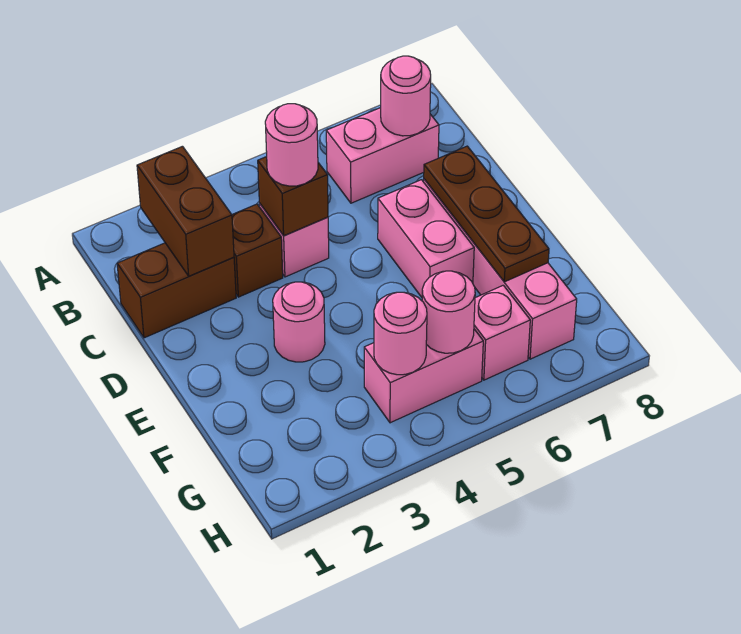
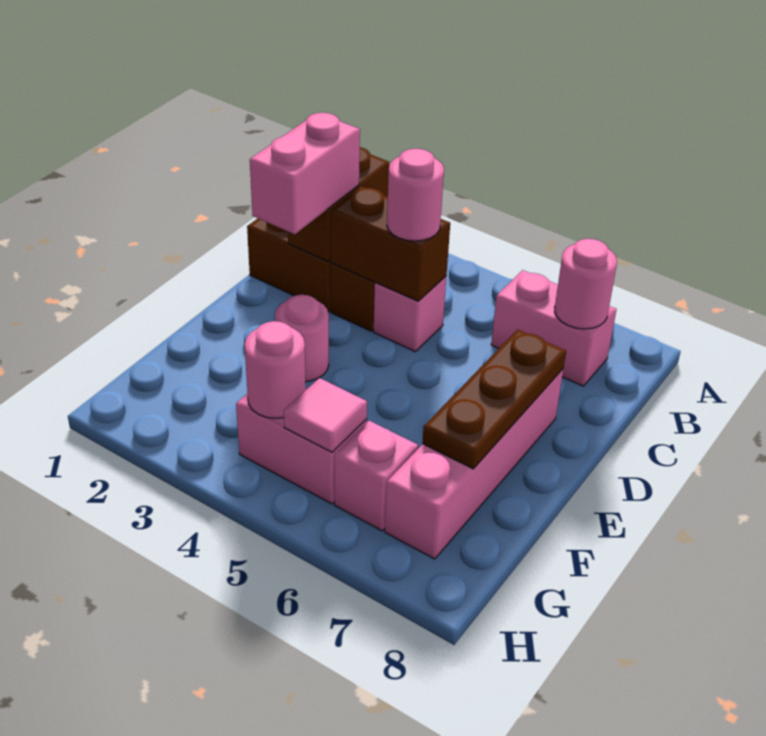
brown 1x1 brick [258,157,328,236] -> brown 1x2 brick [331,186,450,301]
pink 1x2 brick [378,180,474,297] -> pink 1x2 brick moved to [250,113,360,234]
pink 1x1 round brick [422,271,475,353] -> pink 1x1 tile [284,378,367,452]

